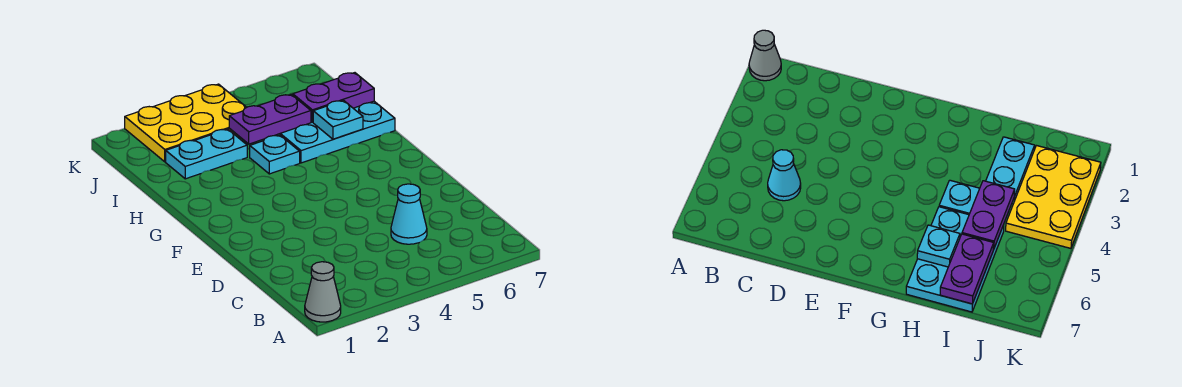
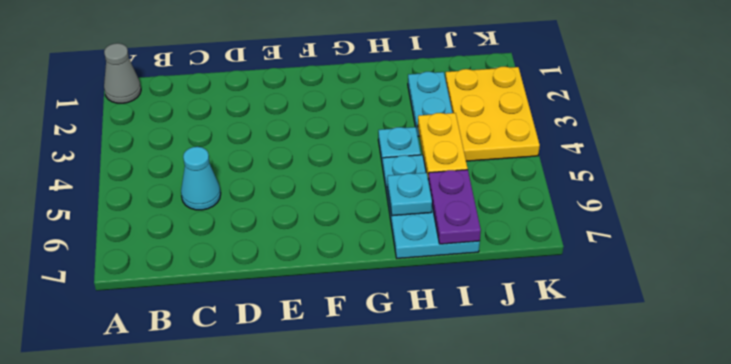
purple 1x2 plate [229,94,311,144] -> yellow 1x2 plate [417,113,468,178]

